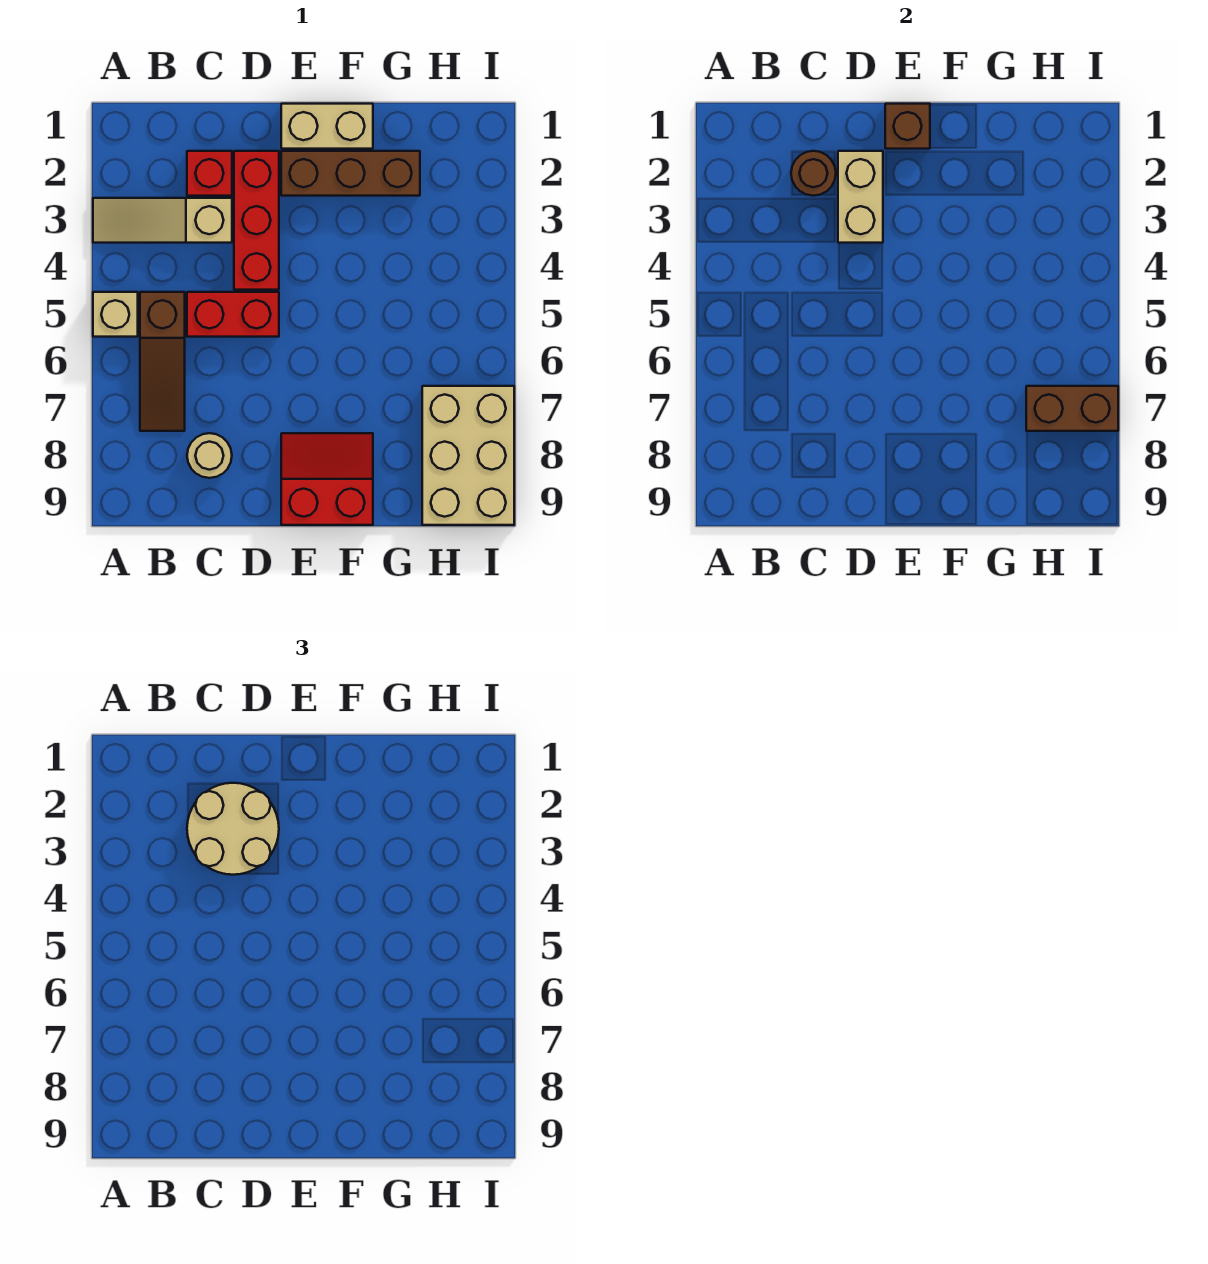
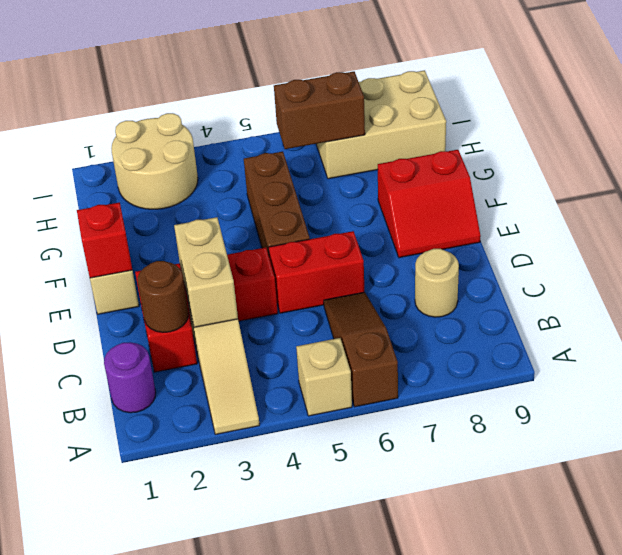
none -> purple 1x1 round brick [104,342,156,413]
brown 1x3 slope [140,292,185,431] -> brown 1x3 slope turned to [324,292,398,407]
tan 2x2 round brick [187,783,279,875] -> tan 2x2 round brick moved to [111,113,198,209]
red 1x2 brick [187,292,279,337] -> red 1x2 brick turned to [268,231,364,313]
tan 1x2 brick [838,151,883,243] -> tan 1x2 brick turned to [174,217,238,327]
brown 1x1 brick [885,104,930,149] -> red 1x1 brick [77,202,132,278]
brown 1x3 brick [281,151,420,196] -> brown 1x3 brick moved to [244,152,310,255]
red 2x2 slope [281,433,373,525] -> red 2x2 slope turned to [378,150,481,258]
brown 1x2 brick [1026,386,1118,431] -> brown 1x2 brick turned to [274,72,365,149]

